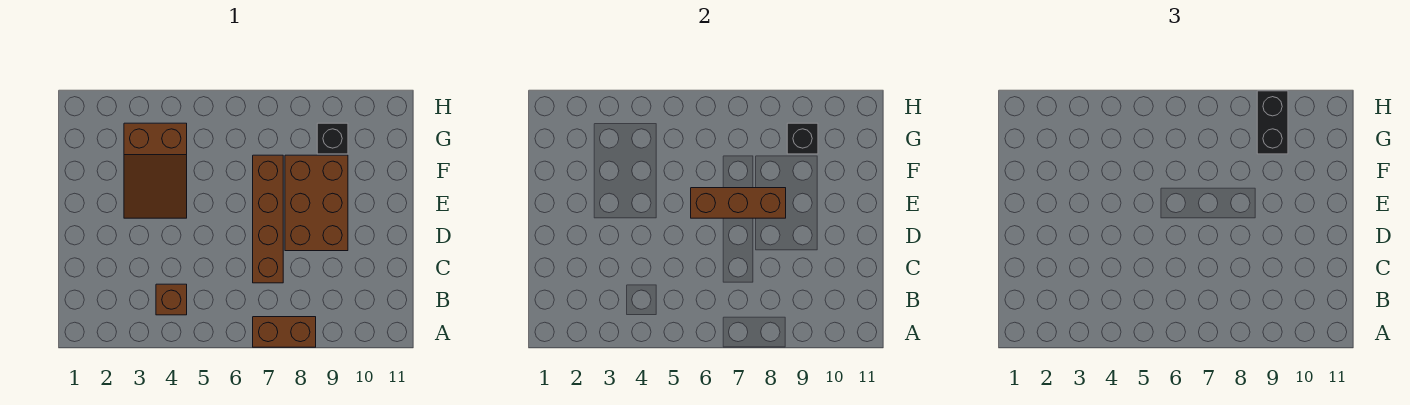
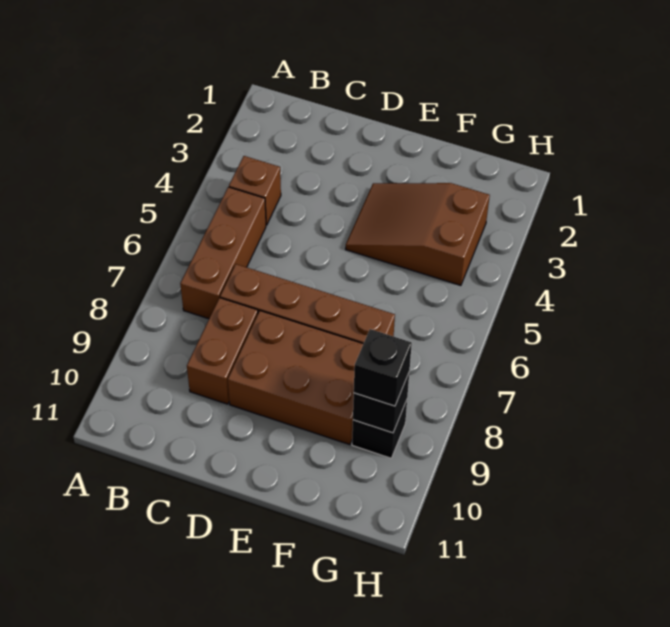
brown 1x2 brick [253,317,316,347] -> brown 1x2 brick moved to [187,298,258,404]
brown 1x3 brick [691,188,786,218] -> brown 1x3 brick moved to [180,187,266,319]
black 1x2 brick [1257,91,1288,154] -> black 1x1 brick [354,329,412,406]

